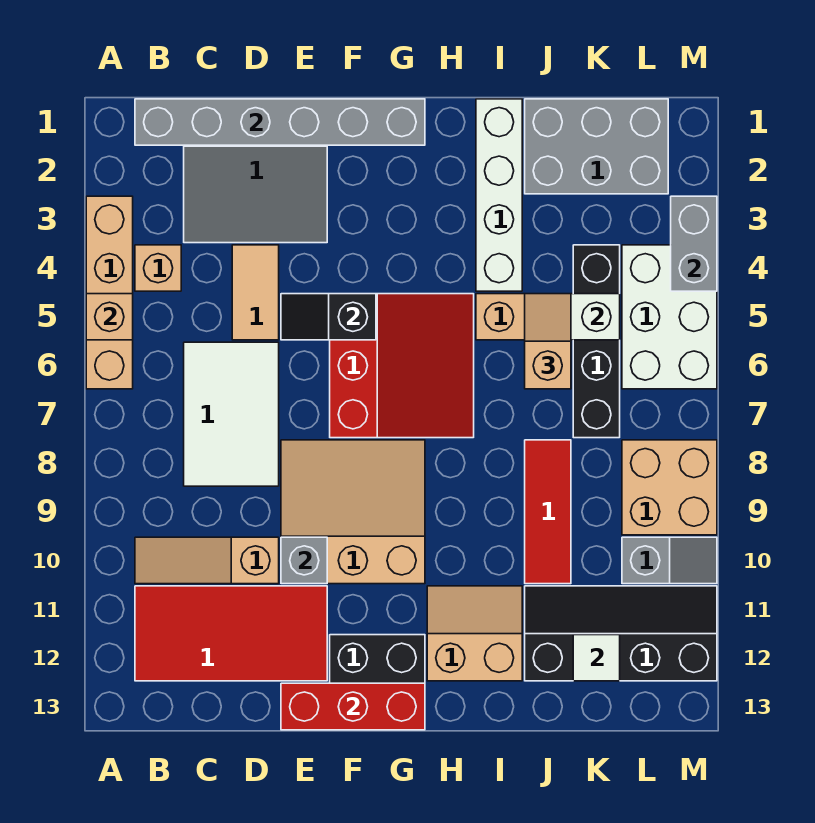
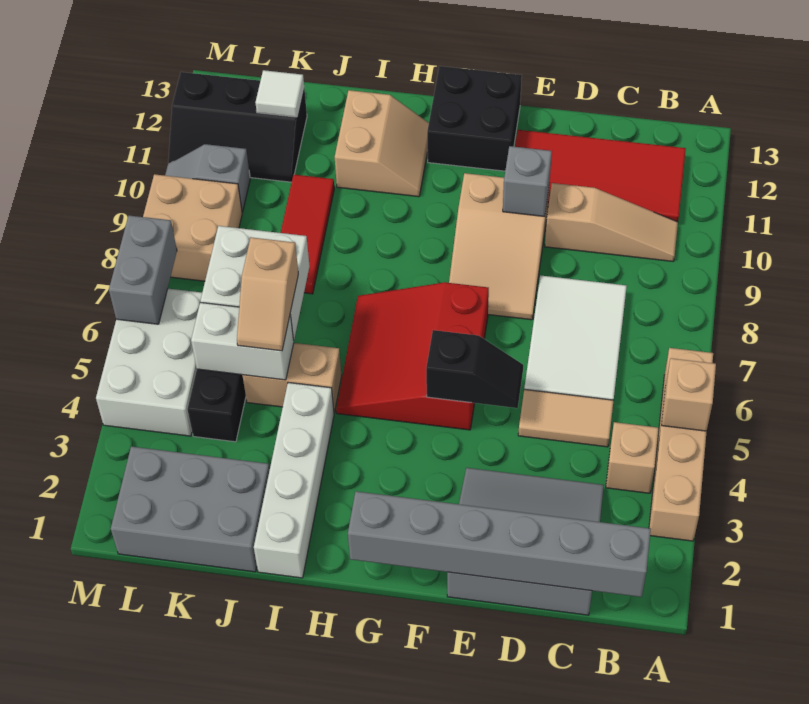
tan 1x2 tile [232,245,279,340] -> tan 1x2 tile turned to [518,389,614,447]
tan 3x3 slope [281,440,425,584] -> tan 2x3 slope [449,173,549,320]
red 1x3 brick [281,683,425,730] -> none
tan 2x2 slope [427,586,522,681] -> tan 2x2 slope turned to [335,90,429,197]
none -> white 2x2 brick [201,226,310,340]
black 2x4 slope [525,586,717,681] -> black 2x3 slope [168,72,307,182]
grey 1x2 brick [671,196,717,291] -> grey 1x2 brick moved to [109,216,177,324]

